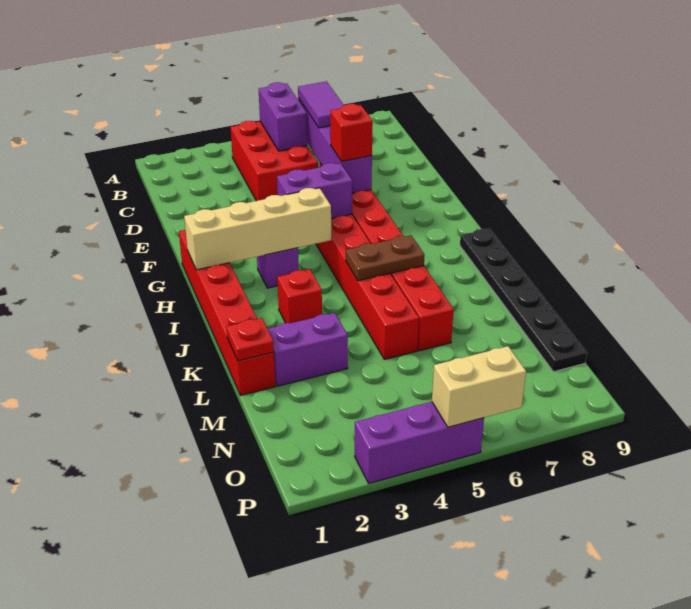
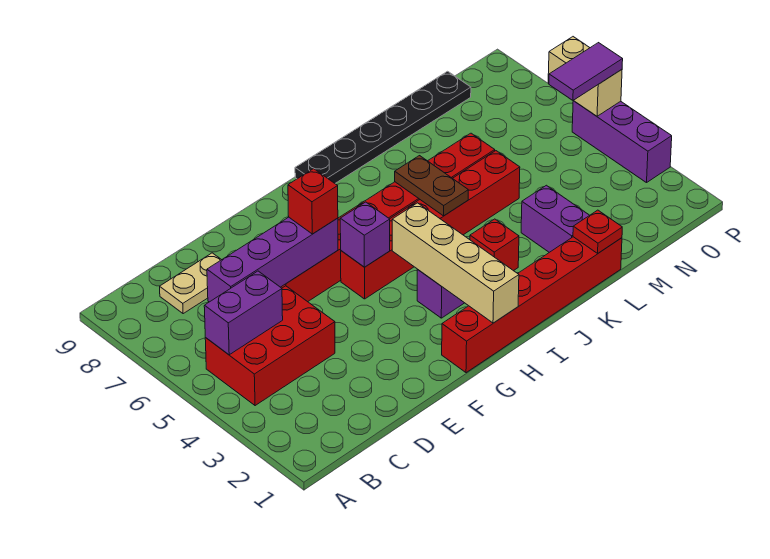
purple 1x2 tile [298,81,344,128] -> purple 1x2 tile moved to [549,43,623,101]
none -> tan 1x2 plate [160,253,221,314]
purple 1x2 brick [277,163,352,219] -> purple 1x1 brick [340,202,390,267]

